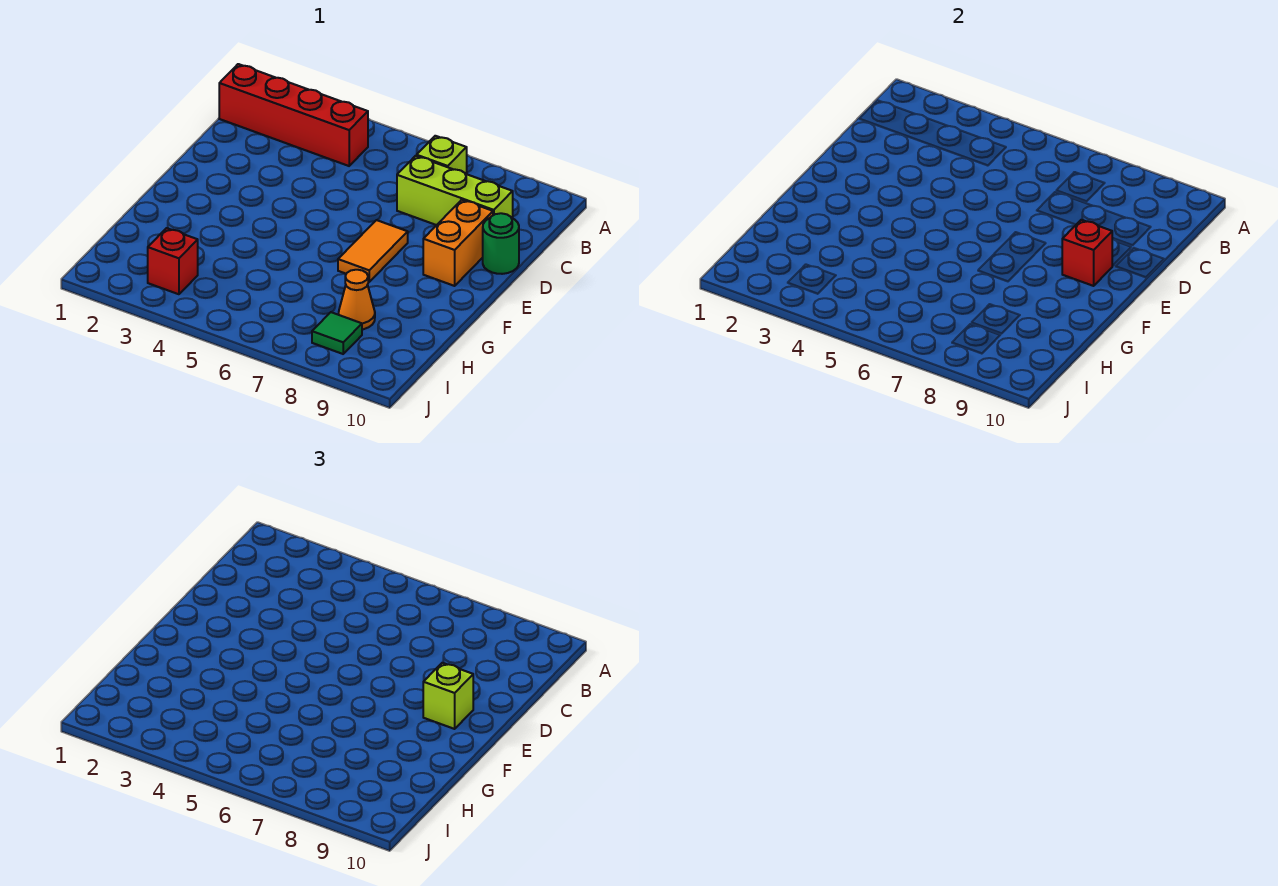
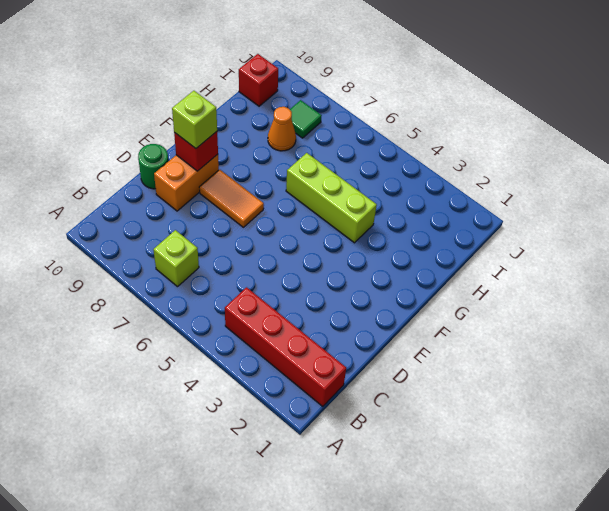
lime 1x3 brick [397,156,513,225] -> lime 1x3 brick moved to [286,153,377,243]
orange 1x2 tile [338,220,408,282] -> orange 1x2 tile turned to [199,170,264,227]
red 1x1 brick [148,228,198,294] -> red 1x1 brick moved to [239,54,278,106]

